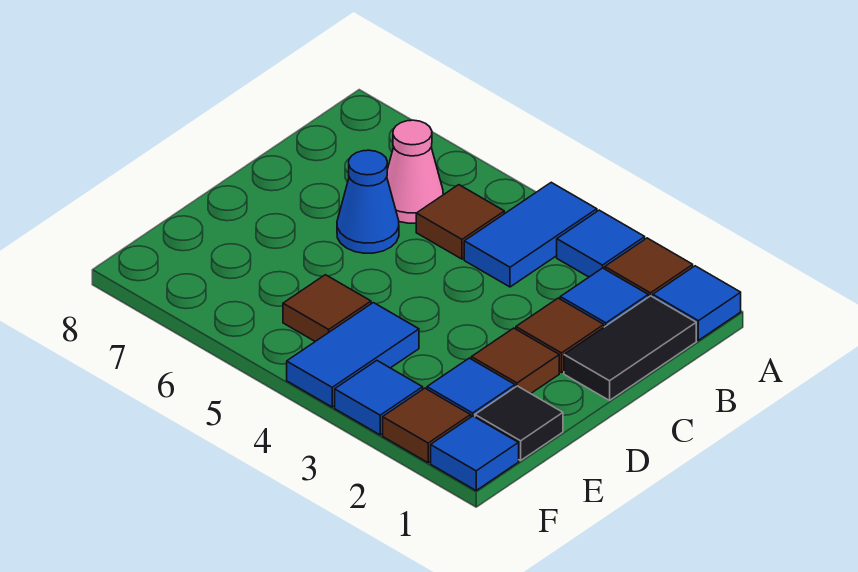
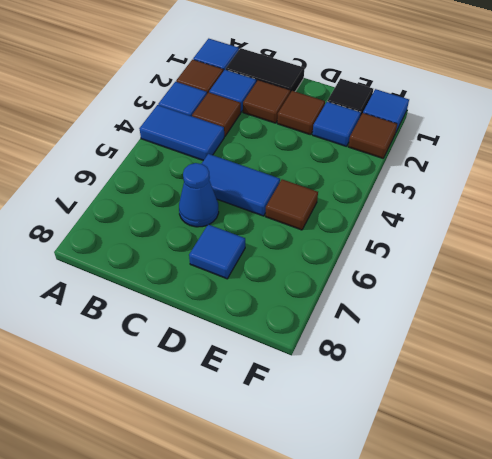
brown 1x1 tile [416,185,504,259] -> brown 1x1 tile moved to [192,92,241,136]
pink 1x1 cone [387,120,443,223] -> none
blue 1x2 tile [287,303,419,407] -> blue 1x2 tile moved to [202,154,280,216]
blue 1x1 tile [335,361,423,435] -> blue 1x1 tile moved to [189,224,245,279]

